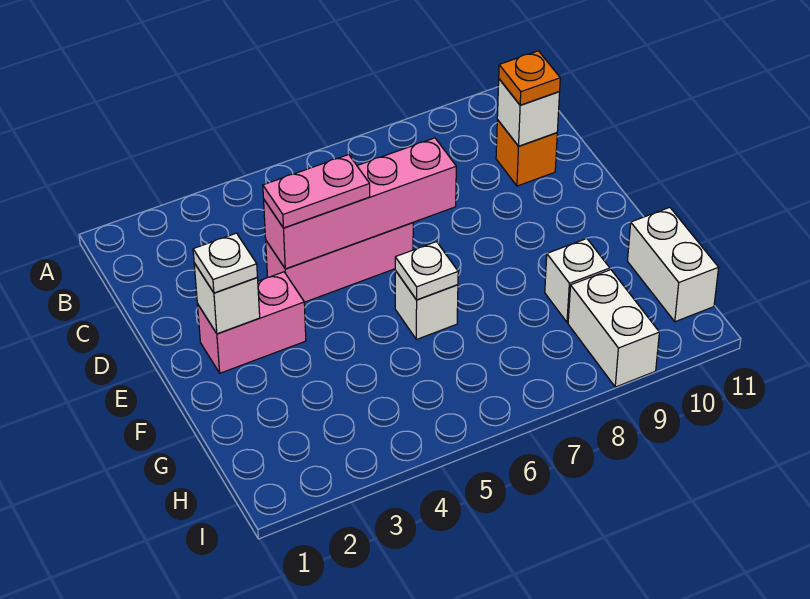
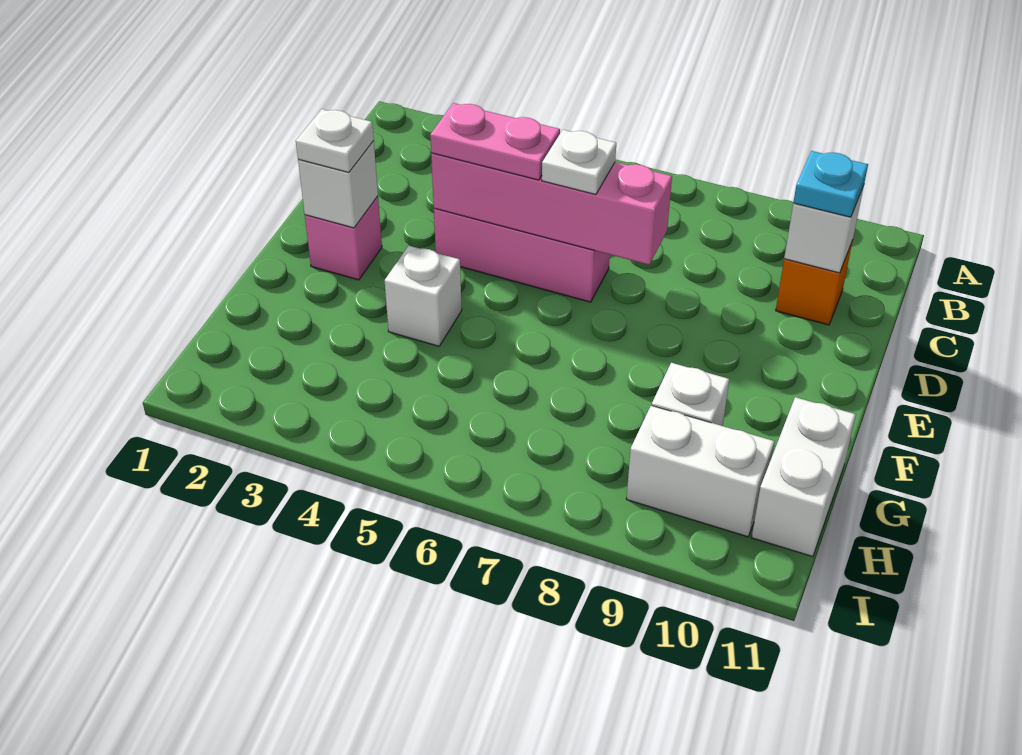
orange 1x1 plate [499,51,560,105] -> cyan 1x1 plate [793,151,868,217]
pink 1x2 brick [197,272,306,373] -> pink 1x1 brick [305,196,382,280]
white 1x1 brick [395,271,458,339] -> white 1x1 brick moved to [385,246,462,346]
white 1x1 plate [395,242,458,300] -> white 1x1 plate moved to [542,130,616,195]
white 1x2 brick [568,270,659,387] -> white 1x2 brick turned to [626,405,775,537]

